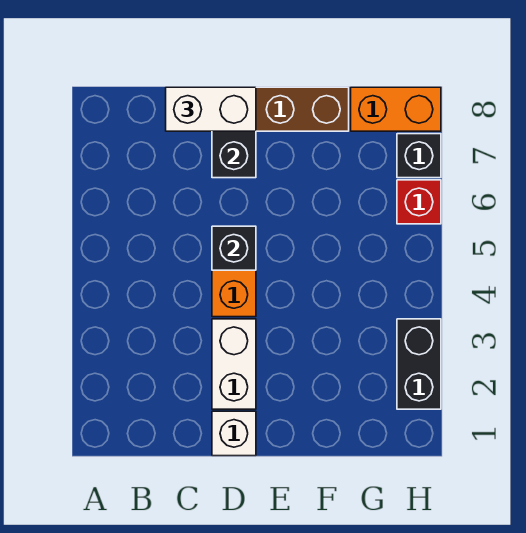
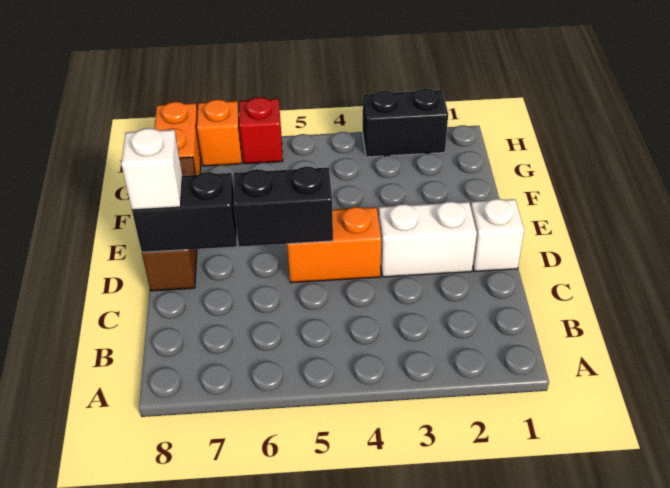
white 1x2 brick [166,87,256,131] -> white 1x1 brick [121,128,183,210]
black 1x1 brick [212,226,256,270] -> black 1x2 brick [234,167,333,247]
black 1x1 brick [397,134,441,178] -> orange 1x1 brick [197,99,242,166]

